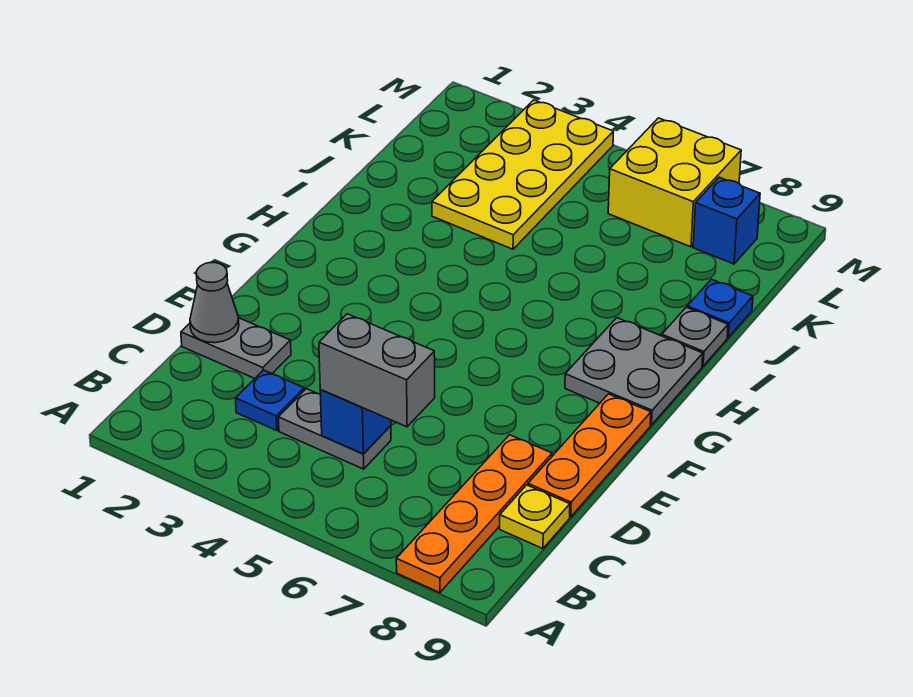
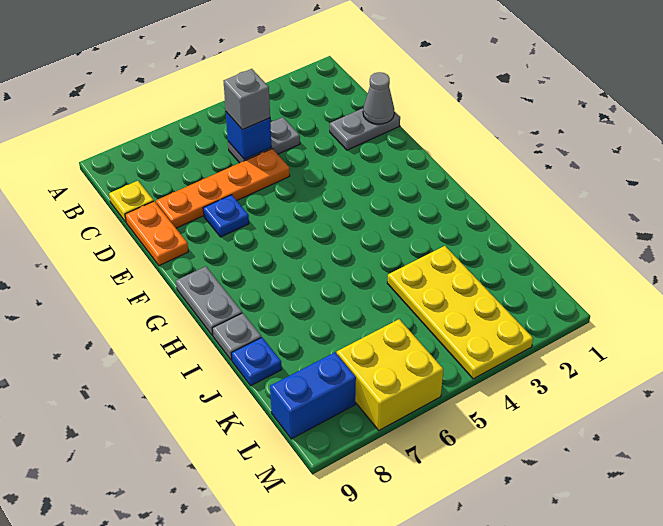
orange 1x4 plate [396,435,552,593] -> orange 1x4 plate turned to [156,149,290,228]
blue 1x1 plate [236,370,304,431] -> blue 1x1 plate moved to [203,195,249,237]
grey 1x2 brick [319,314,435,427] -> grey 1x1 brick [224,69,270,130]
orange 1x3 plate [528,394,651,517] -> orange 1x2 plate [125,201,188,266]
grey 2x2 plate [565,318,703,425] -> grey 1x2 plate [176,266,242,336]
blue 1x1 brick [693,177,760,264] -> blue 1x2 brick [270,352,356,439]

